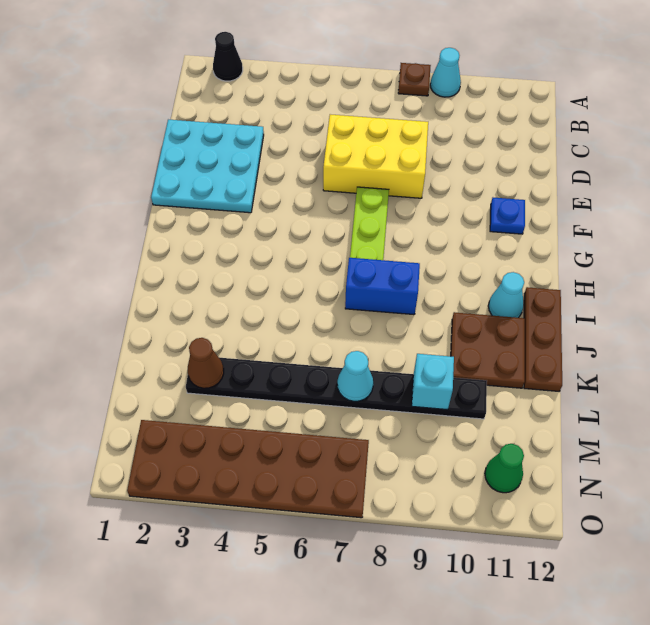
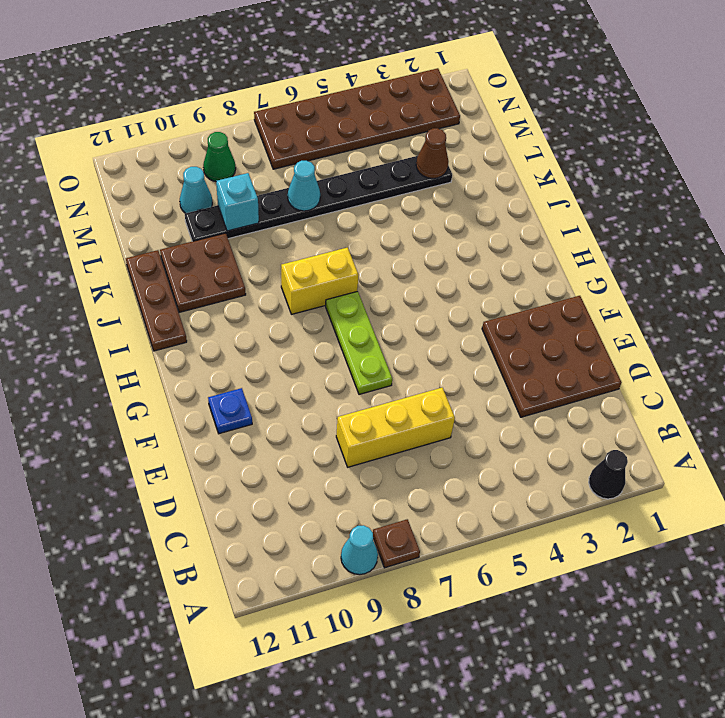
cyan 3x3 plate [151,120,264,213] -> brown 3x3 plate [482,296,622,417]
yellow 2x3 brick [323,114,428,198] -> yellow 1x3 brick [336,388,455,467]
blue 1x2 brick [345,258,420,315] -> yellow 1x2 brick [281,247,359,314]
cyan 1x1 cone [489,272,524,318] -> cyan 1x1 cone moved to [180,167,212,213]
green 1x1 cone [485,444,524,493] -> green 1x1 cone moved to [203,132,236,182]

